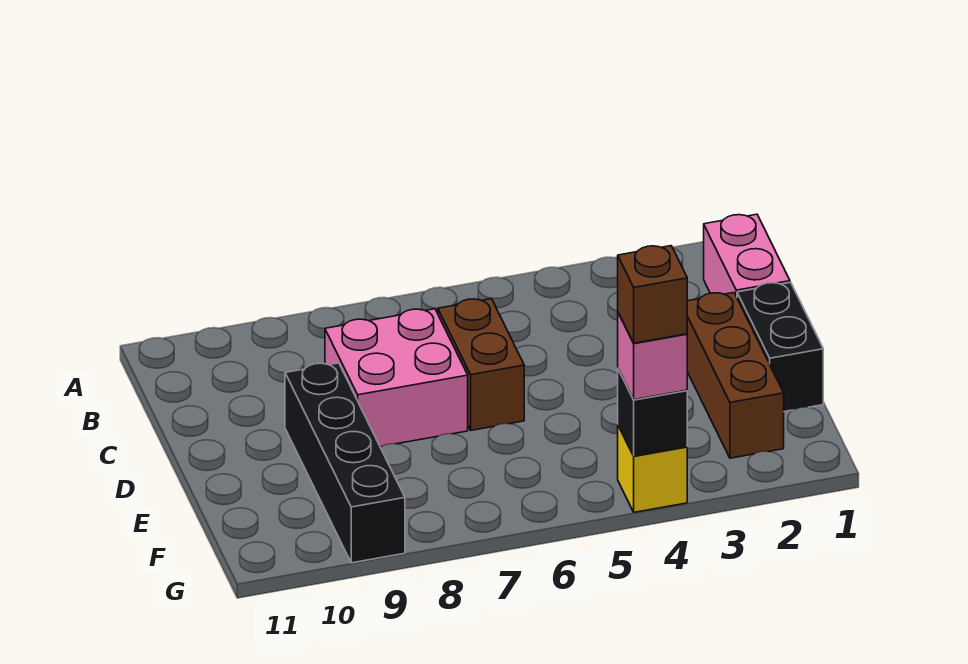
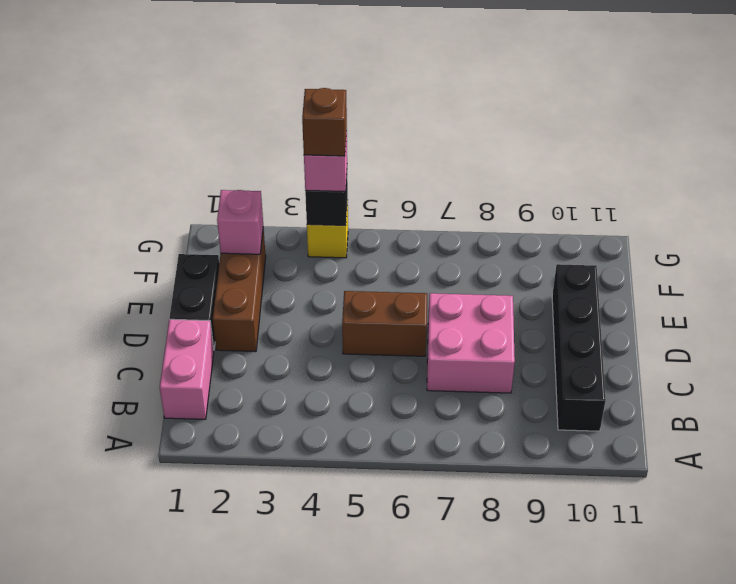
brown 1x2 brick [438,299,524,430] -> brown 1x2 brick turned to [342,291,427,356]
black 1x4 brick [285,363,405,563] -> black 1x4 brick moved to [552,264,606,431]
none -> pink 1x1 brick [217,190,263,254]

